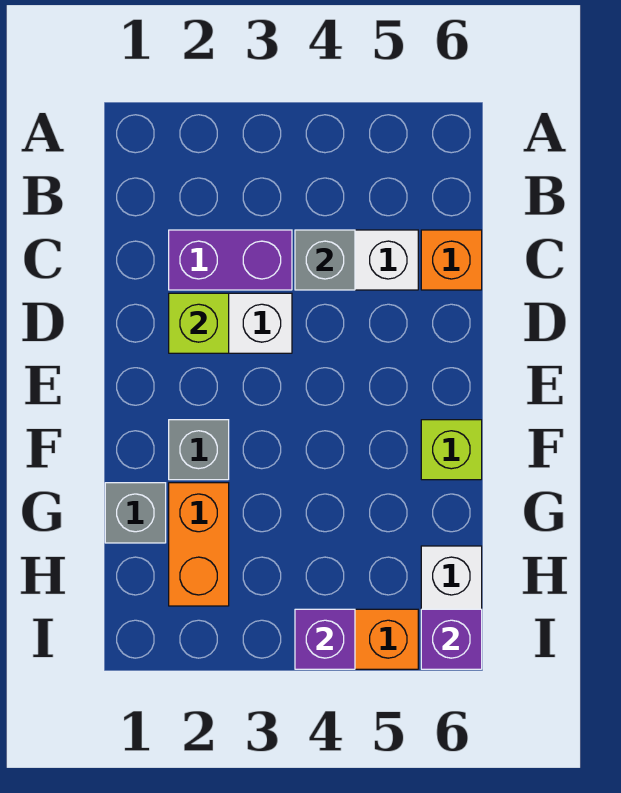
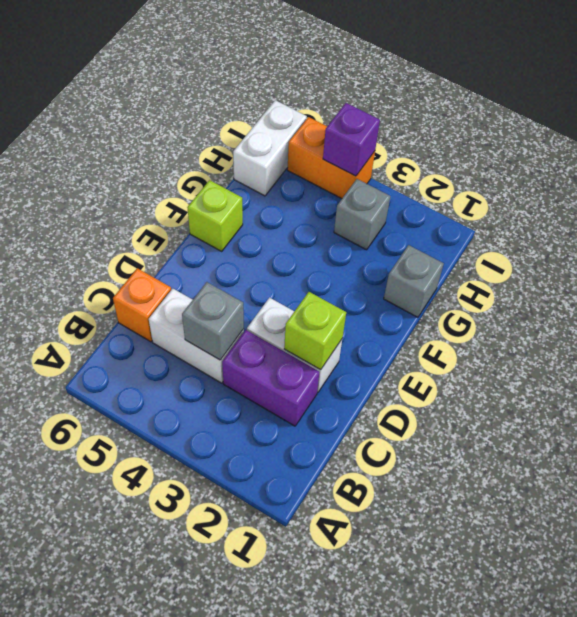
grey 1x1 brick [169,420,229,480] -> grey 1x1 brick moved to [334,179,390,250]
orange 1x2 brick [169,483,229,606] -> none
purple 1x1 brick [421,609,482,669] -> none

